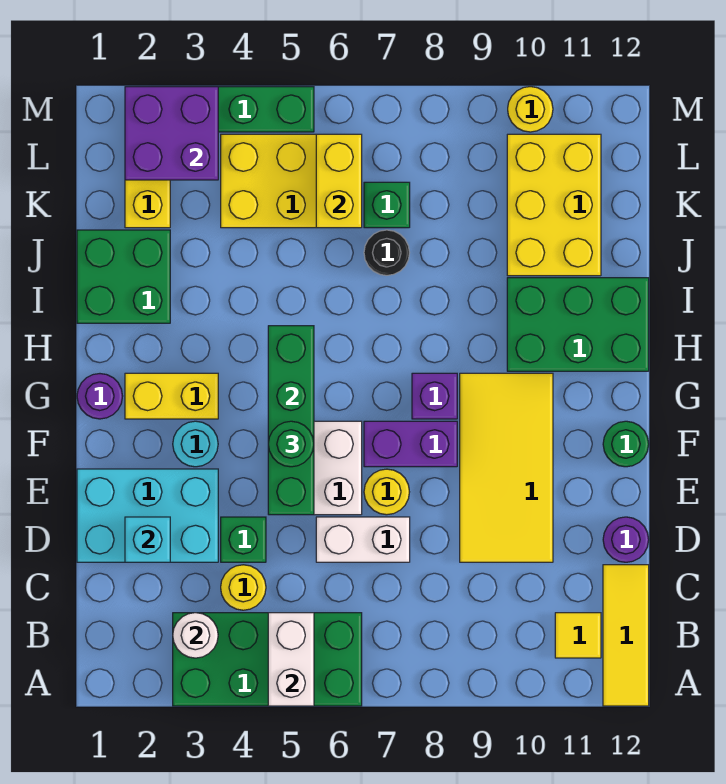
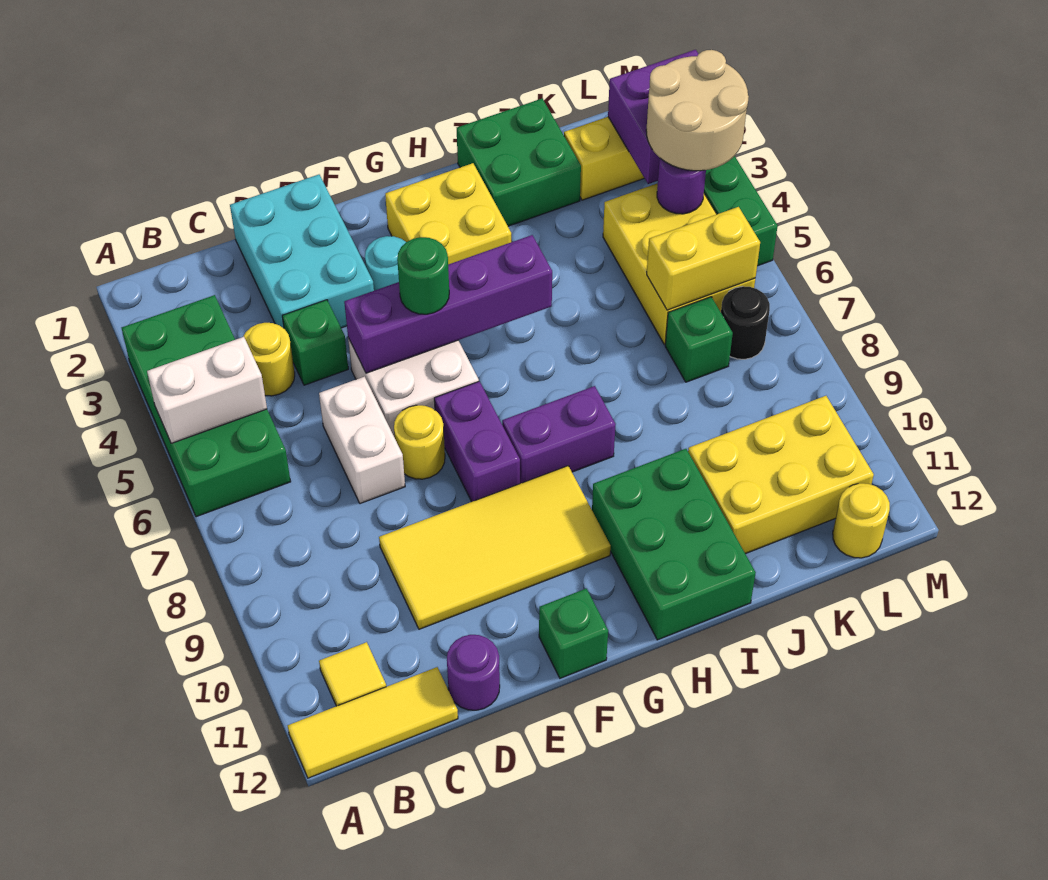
white 1x1 round brick [173,613,218,658] -> none
cyan 1x1 brick [125,517,170,562] -> none
green 1x4 brick [268,326,314,515] -> purple 1x4 brick [344,235,552,373]
green 1x1 round brick [603,421,649,467] -> green 1x1 brick [539,589,608,678]
purple 1x1 round brick [77,374,123,419] -> purple 1x1 round brick moved to [657,158,706,214]
yellow 1x2 brick [125,373,218,419] -> yellow 2x2 brick [385,163,511,264]
purple 1x1 brick [412,373,457,419] -> purple 1x2 brick [502,386,616,484]
black 1x1 round brick [364,230,410,275] -> black 1x1 round brick moved to [721,286,770,359]
none -> tan 2x2 round brick [646,50,749,171]
yellow 1x1 round brick [508,87,553,132] -> yellow 1x1 round brick moved to [833,483,890,558]

